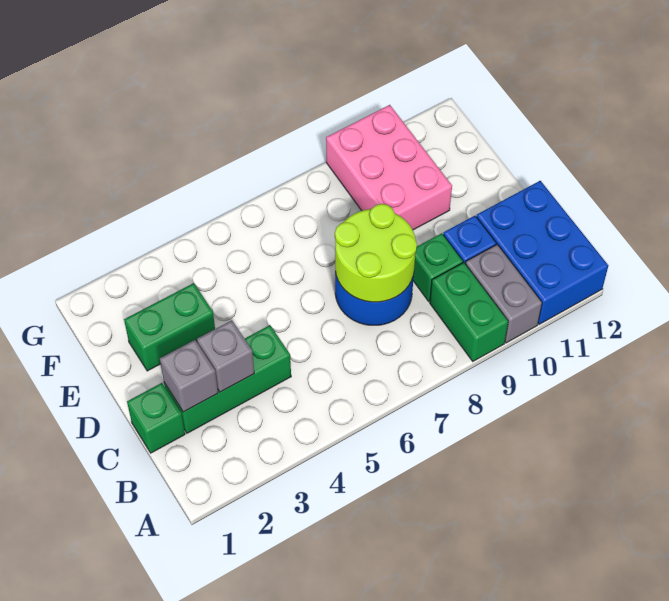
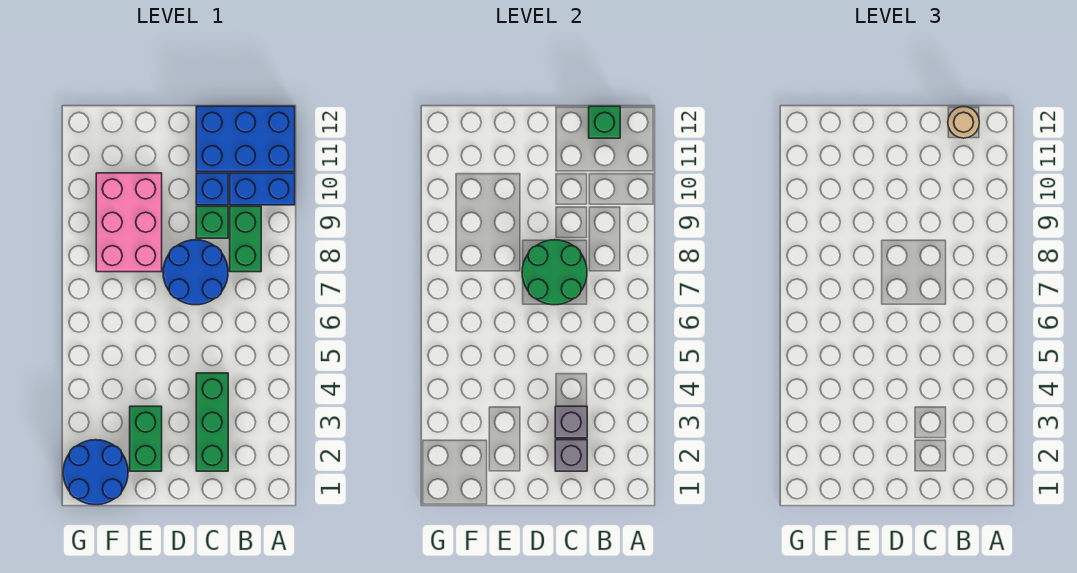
green 1x2 brick [430,263,508,361] -> green 1x2 brick turned to [230,206,261,272]
grey 1x2 brick [465,244,542,343] -> blue 1x2 brick [230,173,295,205]
none -> tan 1x1 round brick [948,107,979,138]
green 1x1 brick [127,383,185,453] -> green 1x1 brick moved to [589,106,620,138]
lime 2x2 round brick [335,204,417,302] -> green 2x2 round brick [522,240,587,305]
pink 2x3 brick [326,105,452,230] -> pink 2x3 brick turned to [96,173,162,272]
none -> blue 2x2 round brick [63,440,128,505]

